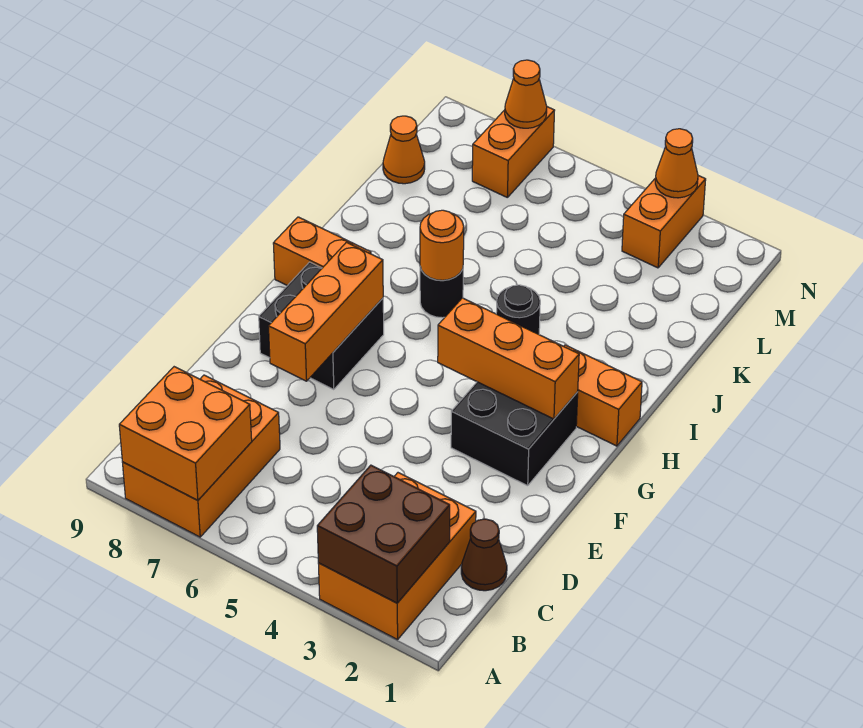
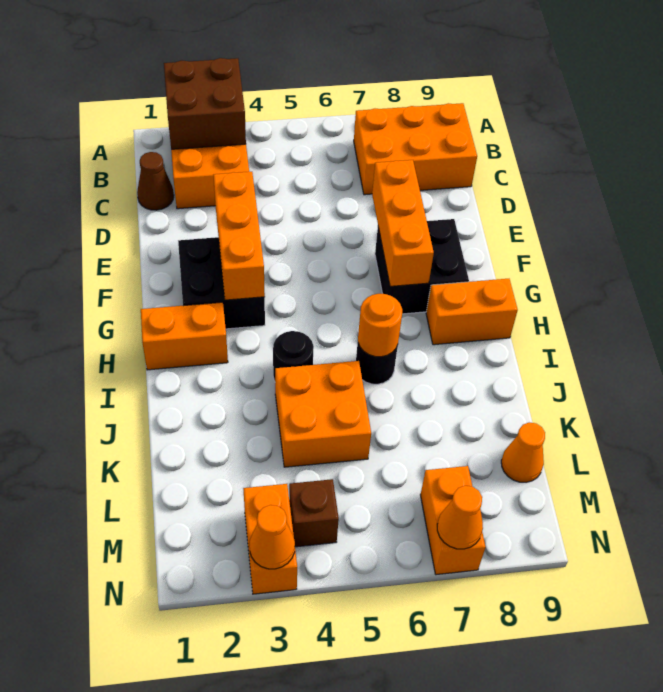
orange 2x3 brick [122,375,280,537] -> orange 2x3 brick turned to [354,103,477,195]
orange 2x2 brick [119,367,252,500] -> orange 2x2 brick moved to [275,361,371,467]
orange 1x3 brick [438,298,579,419] -> orange 1x3 brick turned to [213,172,265,300]
none -> brown 1x1 brick [289,479,339,547]

